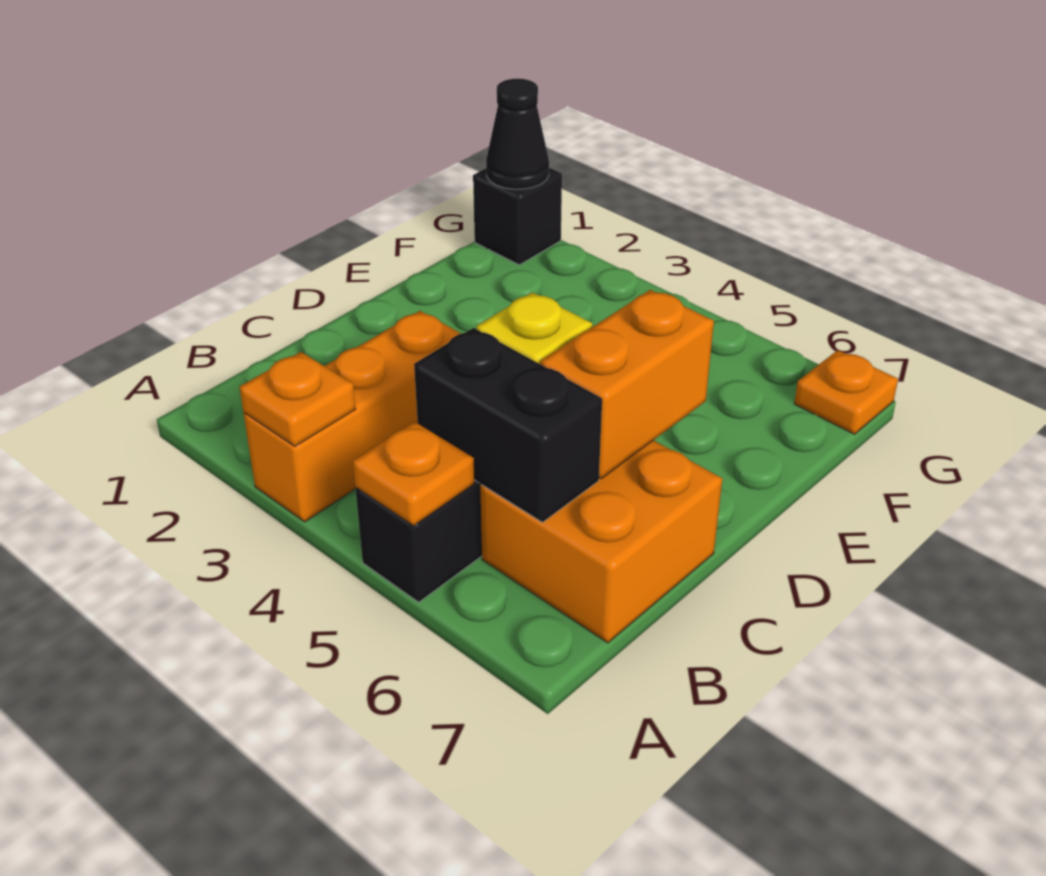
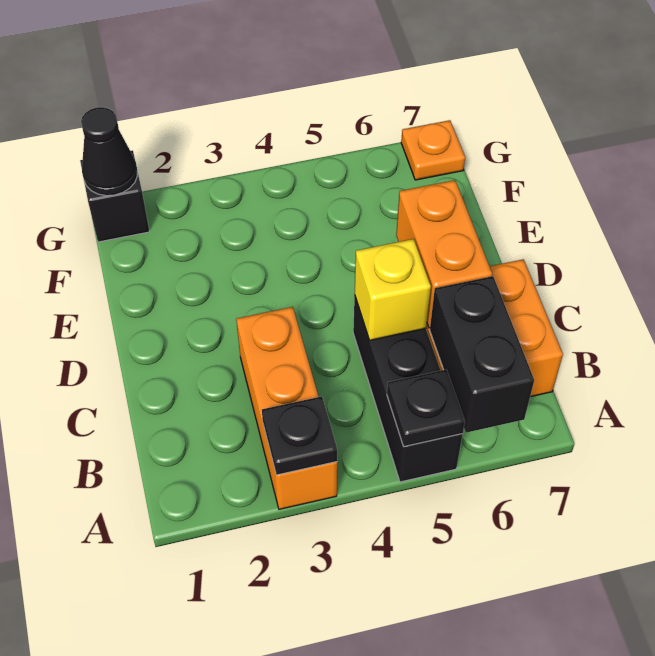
orange 1x1 plate [240,352,355,446] -> black 1x1 plate [262,396,337,475]
orange 1x1 plate [353,422,474,526] -> black 1x1 plate [387,369,465,447]
black 1x2 brick [414,328,602,522] -> black 1x2 brick turned to [430,276,534,433]

